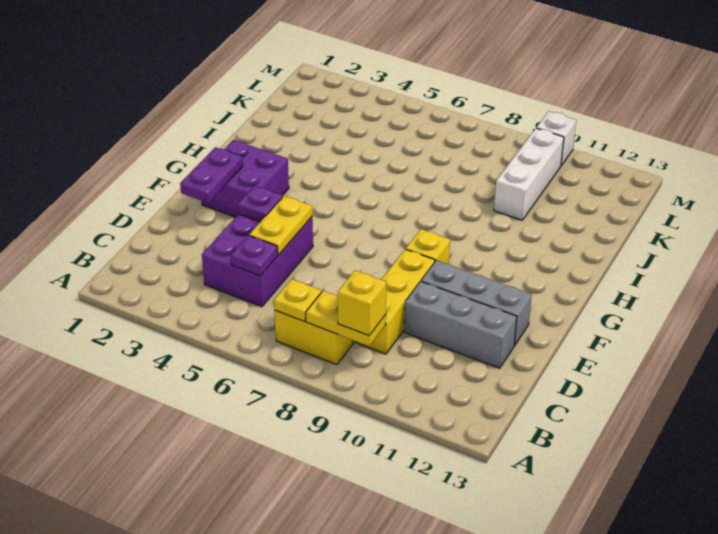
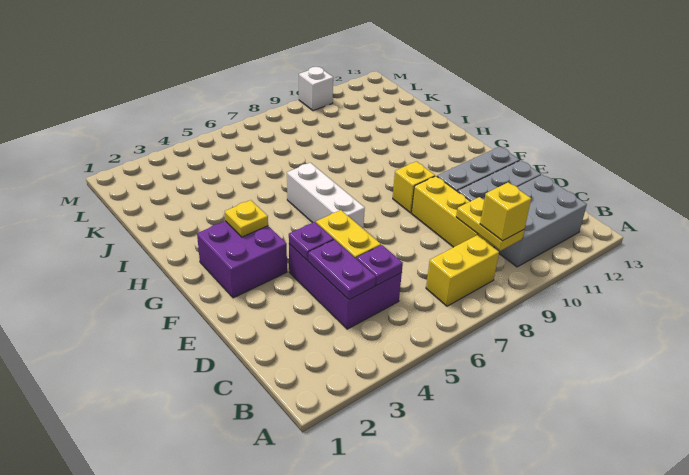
yellow 1x1 plate [274,279,321,321] -> yellow 1x1 plate moved to [225,200,268,237]
yellow 1x2 plate [306,291,386,346] -> yellow 1x2 plate turned to [456,197,524,251]
none -> grey 2x3 brick [494,175,587,267]
purple 1x2 plate [180,147,243,203] -> purple 1x2 plate moved to [308,240,376,300]
white 1x3 brick [494,128,564,220] -> white 1x3 brick moved to [287,163,365,228]

